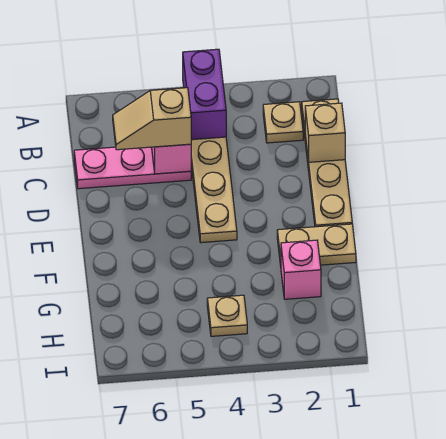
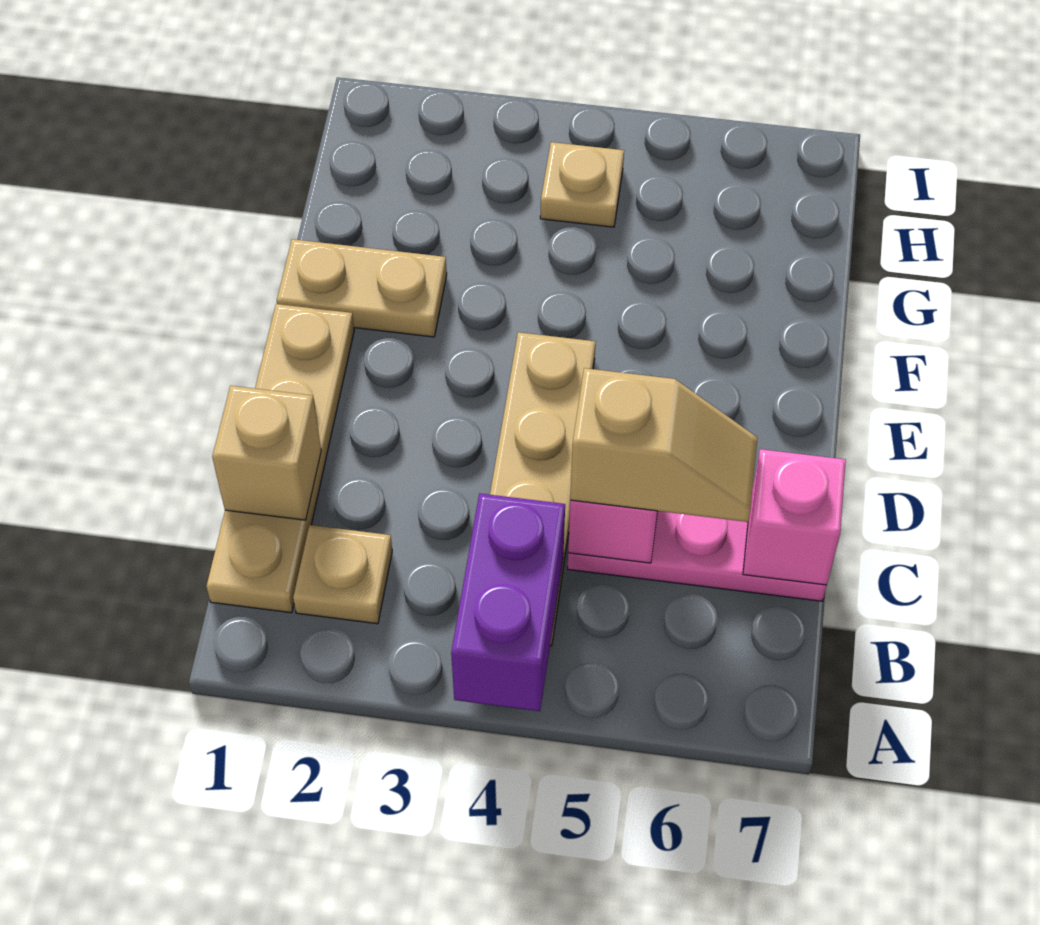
pink 1x1 brick [281,240,321,299] -> pink 1x1 brick moved to [743,449,846,585]

